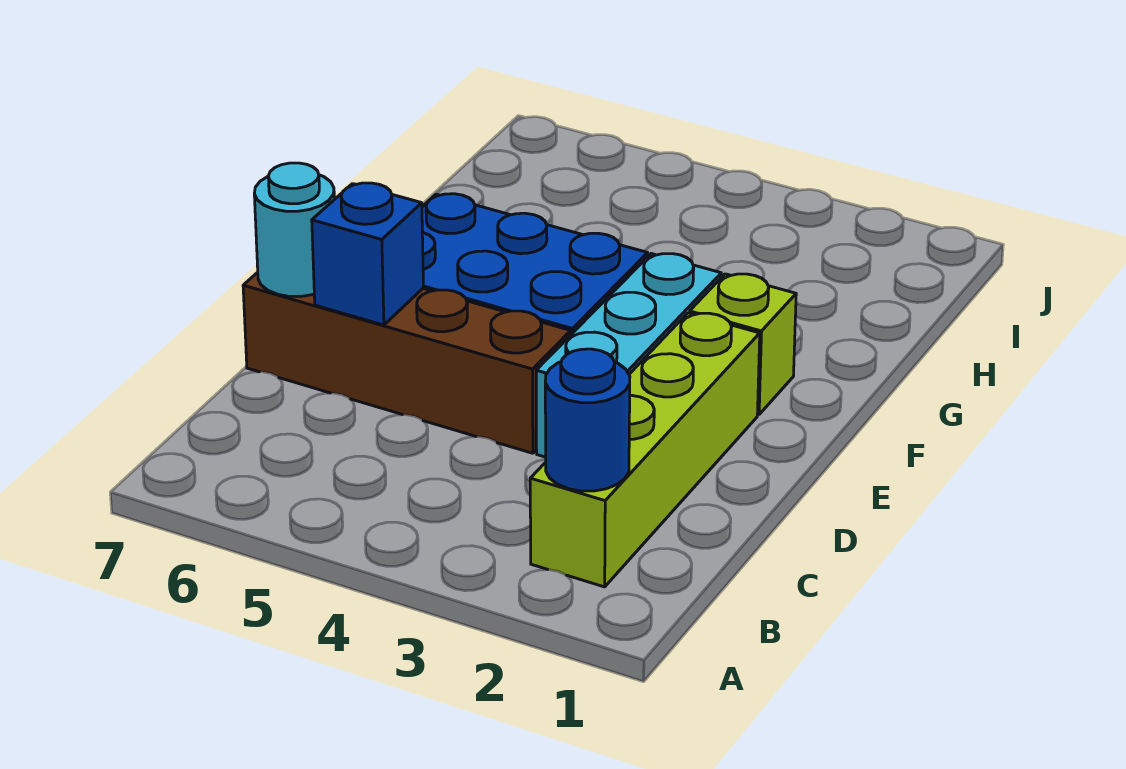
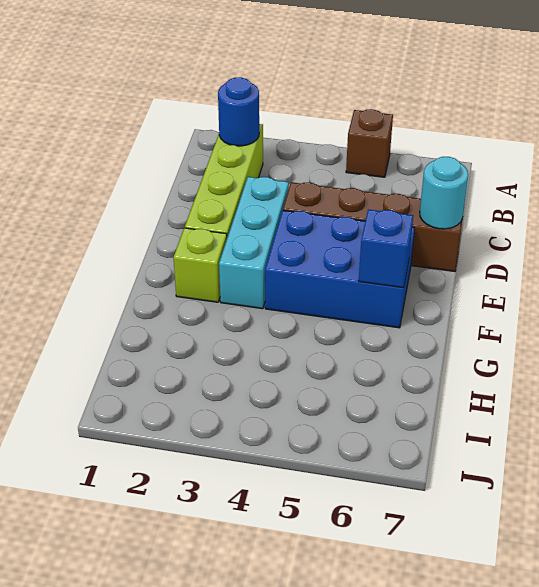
none -> brown 1x1 brick [346,109,393,177]
blue 1x1 brick [312,183,423,325] -> blue 1x1 brick moved to [359,210,413,288]

